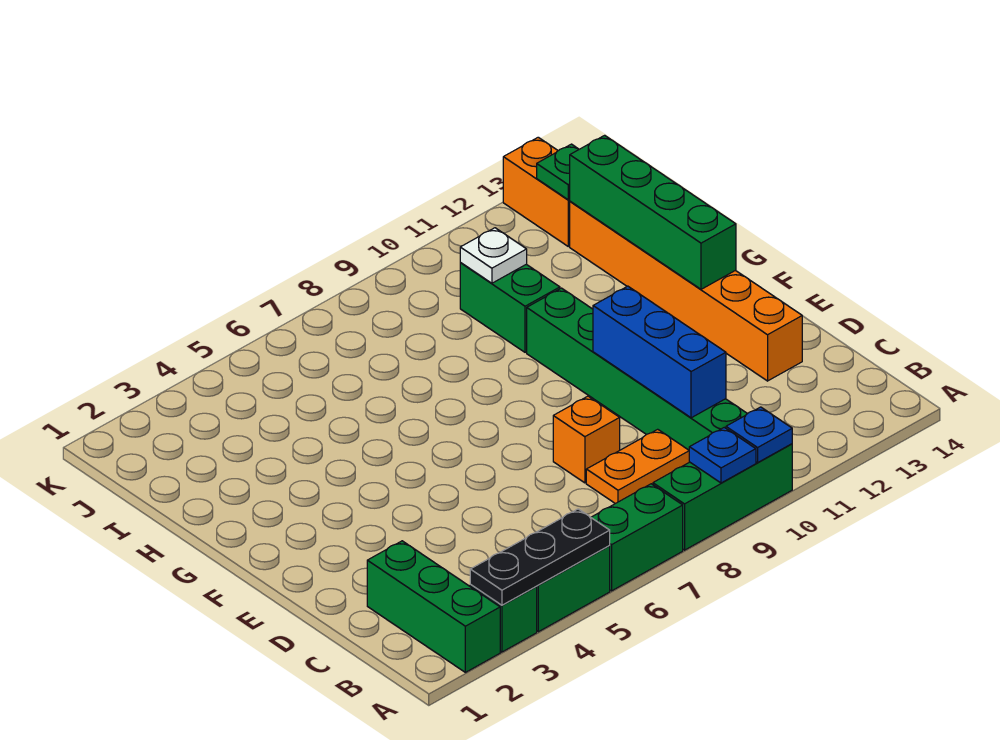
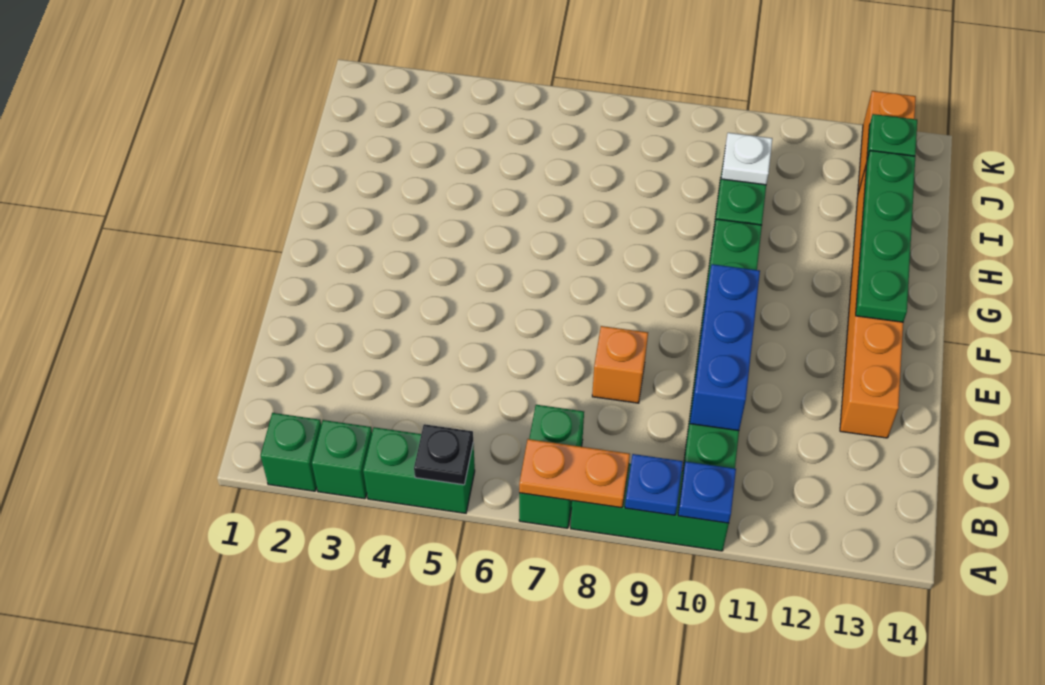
green 1x3 brick [367,541,500,672] -> green 1x1 brick [261,413,321,491]
black 1x3 plate [470,509,610,605] -> black 1x1 plate [414,424,473,485]
green 1x2 brick [591,484,683,591] -> green 1x2 brick turned to [519,405,584,528]
orange 1x2 plate [586,429,689,504] -> orange 1x2 plate moved to [519,439,630,508]
green 1x4 brick [570,135,736,289] -> green 1x4 plate [856,151,915,322]

